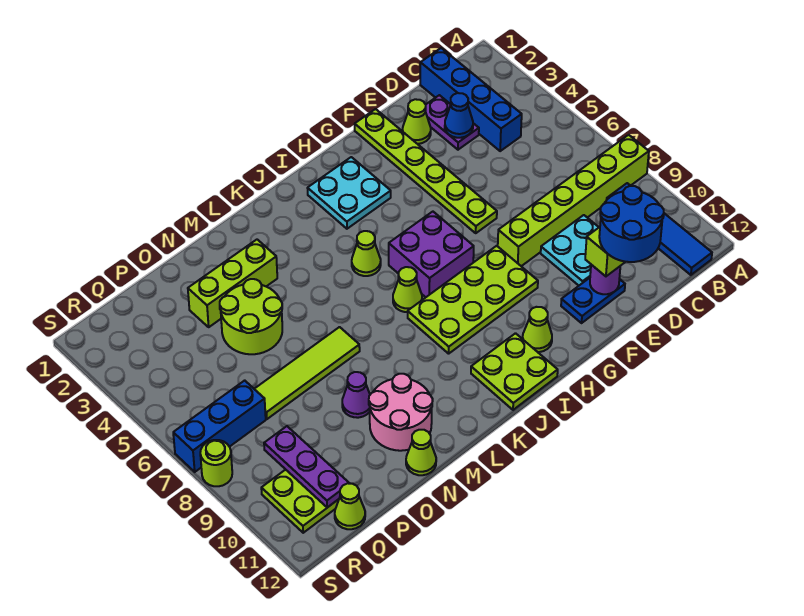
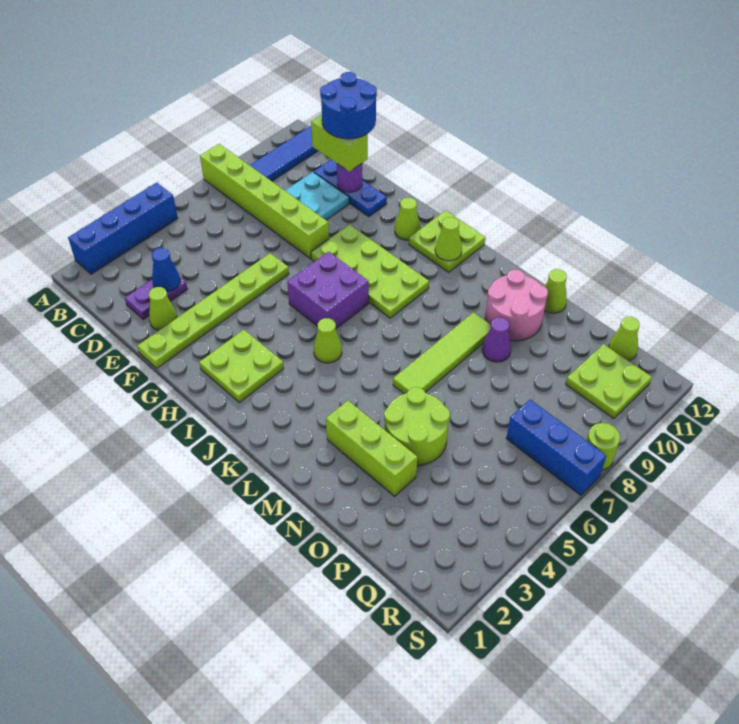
blue 1x4 brick [420,48,522,151] -> blue 1x4 brick moved to [68,183,178,274]
blue 1x2 plate [561,278,625,323] -> blue 1x3 plate [314,160,387,217]
cyan 2x2 plate [308,157,391,229] -> lime 2x2 plate [199,330,284,402]
lime 1x1 cone [393,267,422,312] -> lime 1x1 cone moved to [435,217,462,261]
lime 1x4 tile [255,327,360,419] -> lime 1x4 tile turned to [393,313,491,394]
purple 1x3 plate [264,426,350,508] -> none

